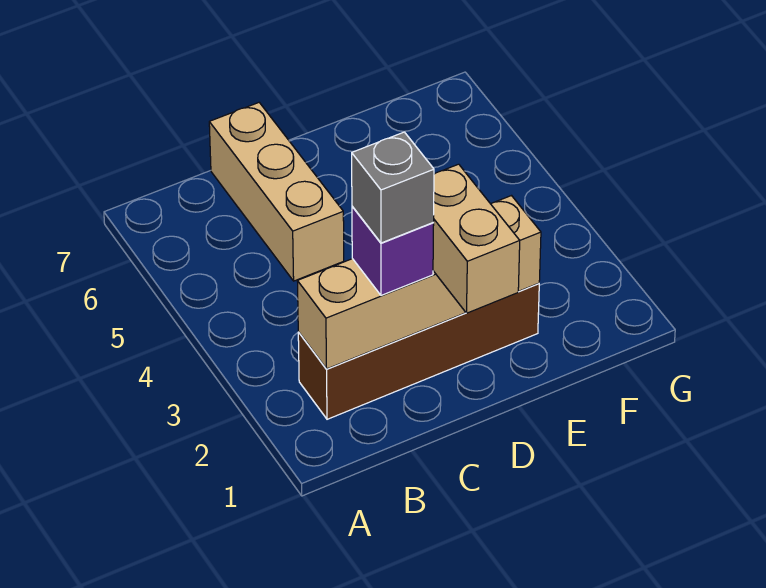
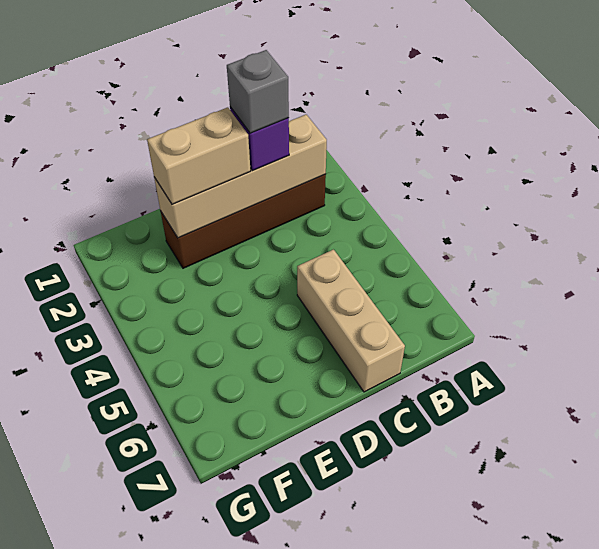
tan 1x2 brick [433,164,520,313] -> tan 1x2 brick turned to [147,107,251,204]

